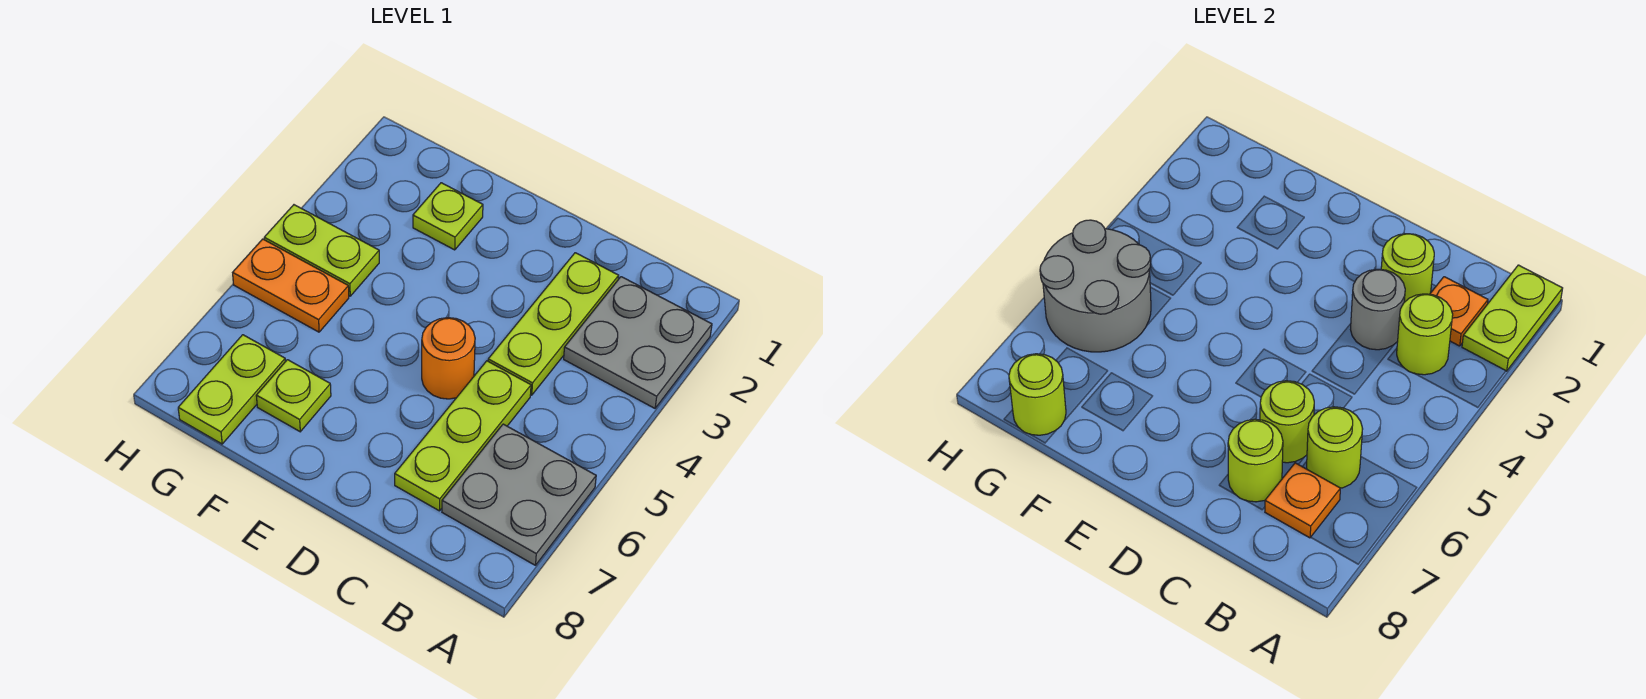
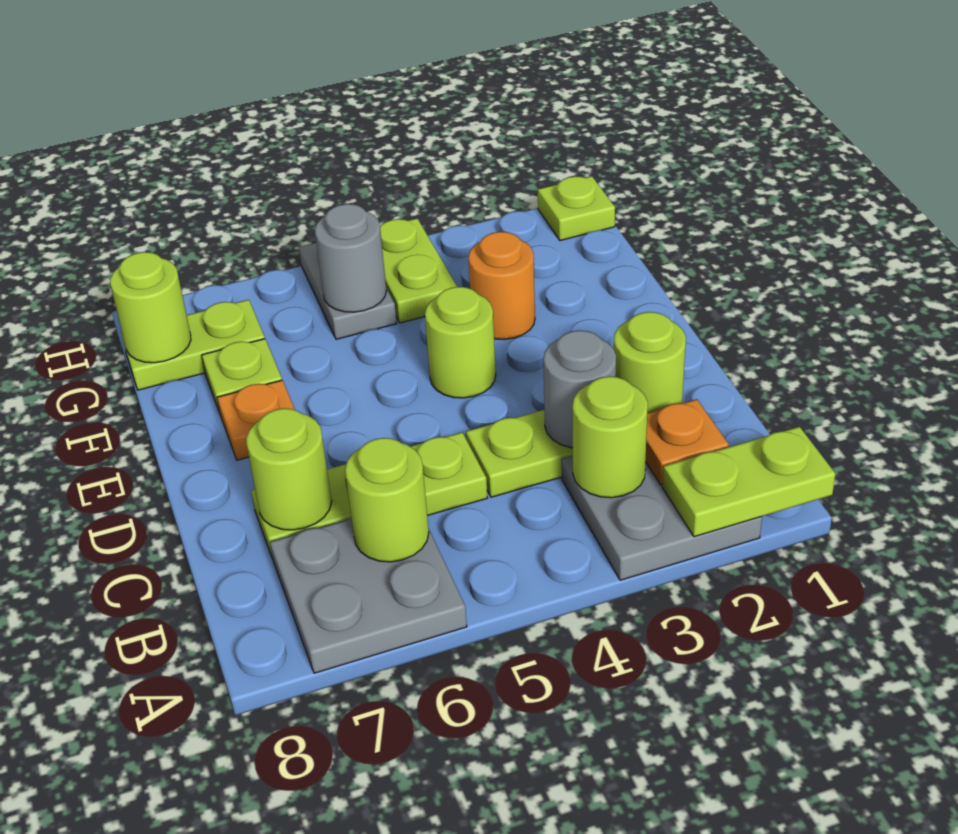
orange 1x1 plate [1265,463,1340,538] -> orange 1x1 plate moved to [217,380,295,460]
lime 1x1 round brick [1260,381,1314,463] -> lime 1x1 round brick moved to [425,287,496,398]
orange 1x1 round brick [422,318,475,399] -> orange 1x1 round brick moved to [468,232,535,340]
lime 1x1 plate [413,183,483,250] -> lime 1x1 plate moved to [538,176,615,241]
orange 1x2 plate [233,239,349,332] -> grey 1x2 plate [299,243,397,339]
grey 2x2 round brick [1040,220,1151,352] -> grey 1x1 round brick [315,204,386,312]

